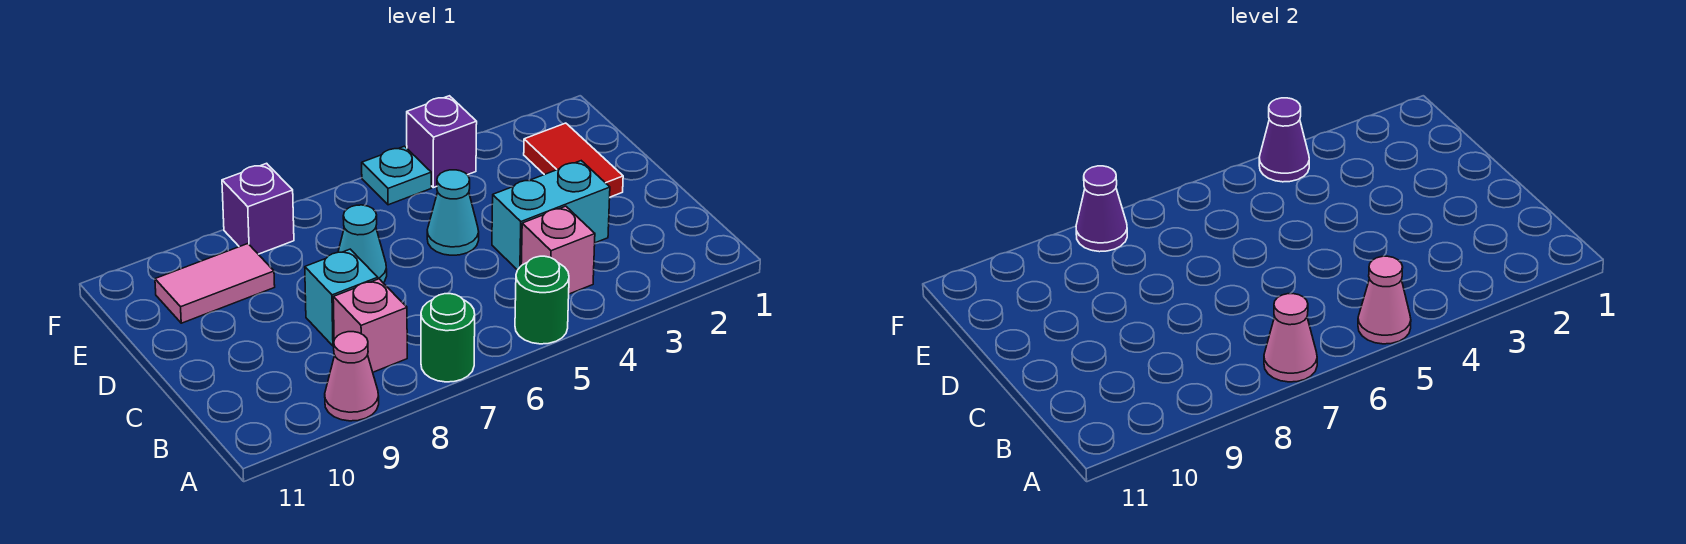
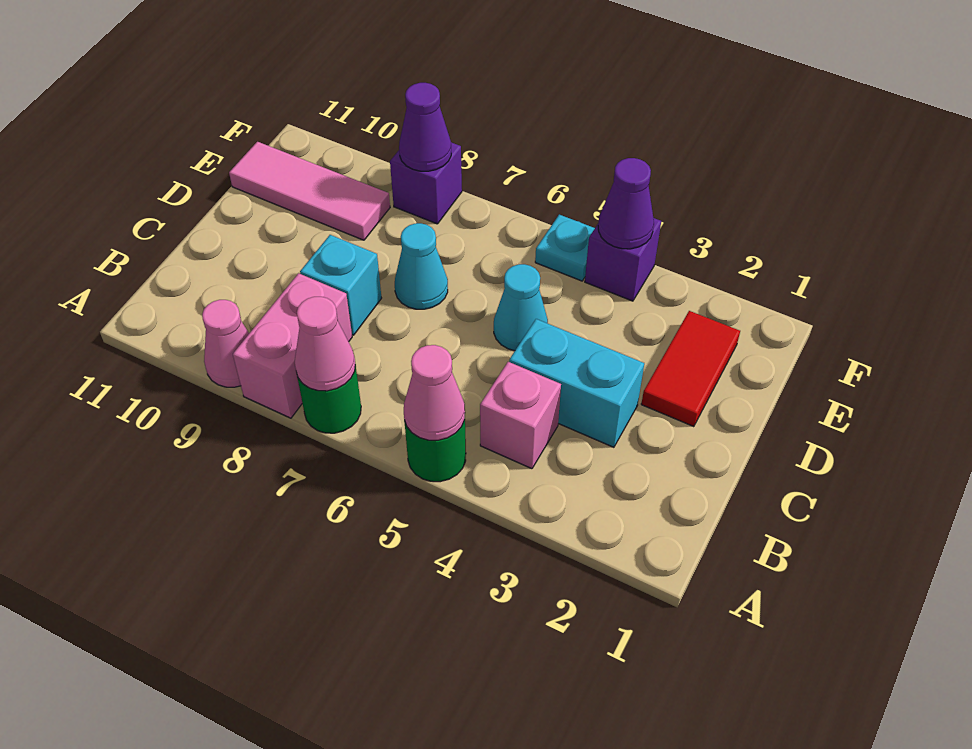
pink 1x1 brick [333,279,407,372] -> pink 1x2 brick [233,273,352,418]
pink 1x2 tile [155,244,275,323] -> pink 1x3 tile [229,142,390,240]

